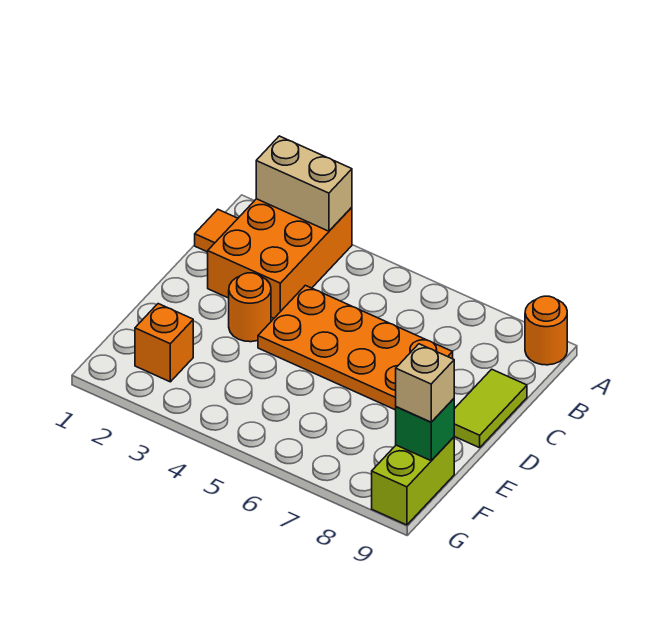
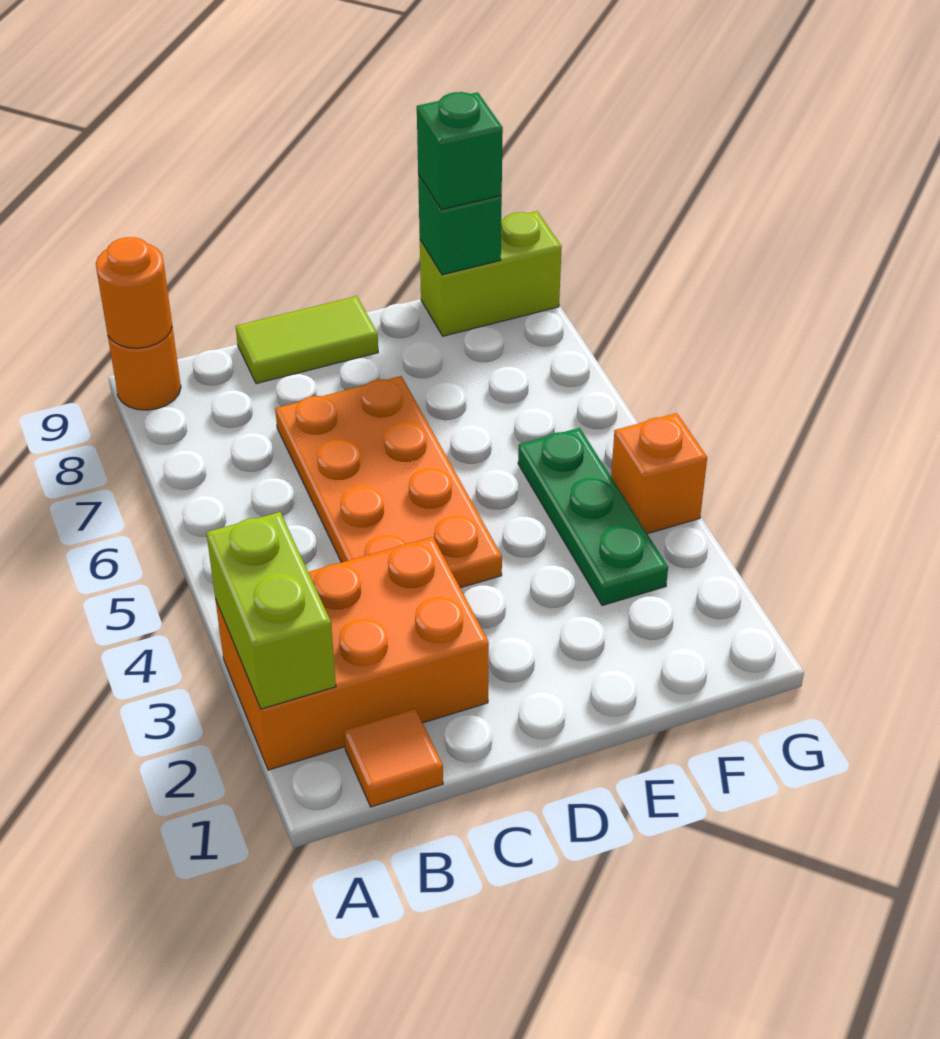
tan 1x2 brick [256,136,352,231] -> lime 1x2 brick [206,512,336,709]
orange 1x1 round brick [229,273,271,342] -> orange 1x1 round brick moved to [96,237,172,348]
orange 1x1 brick [135,304,193,382] -> orange 1x1 brick moved to [611,413,707,534]
none -> green 1x3 plate [518,428,668,606]
tan 1x1 brick [396,344,454,422] -> green 1x1 brick [417,92,503,210]

